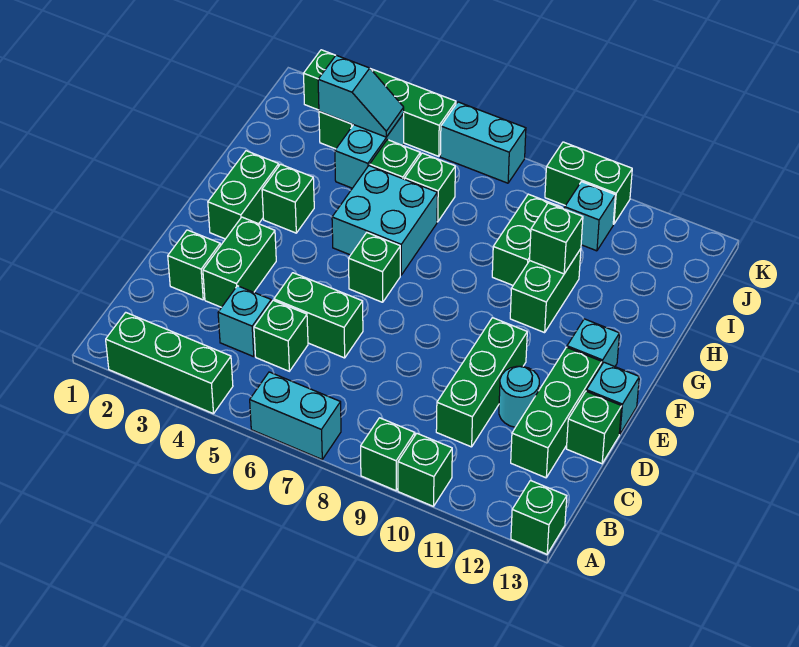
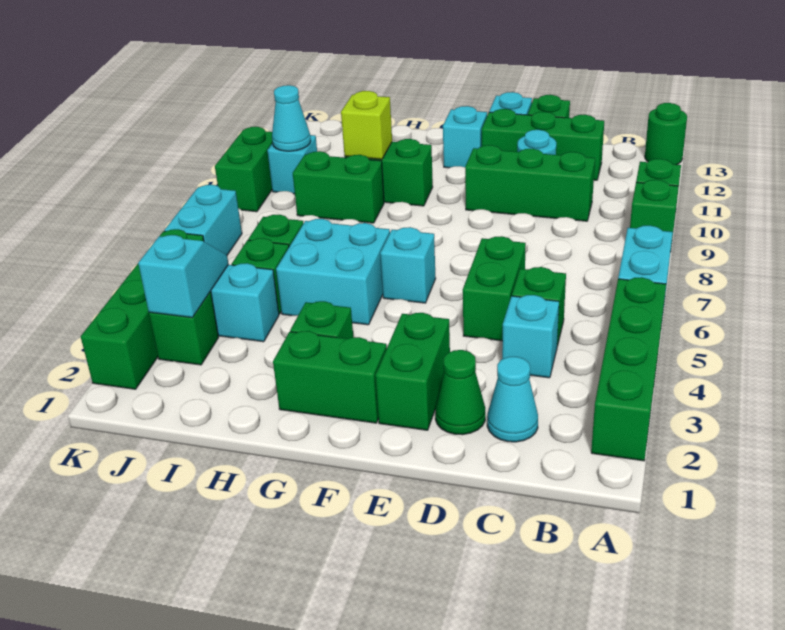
green 1x3 brick [106,312,233,414] -> green 1x4 brick [591,277,666,461]
green 1x1 brick [511,481,567,554] -> green 1x1 round brick [645,103,687,165]
none -> cyan 1x1 cone [487,357,538,442]
green 1x1 brick [168,230,220,300] -> green 1x1 cone [435,350,485,435]
green 1x2 brick [203,217,276,307] -> green 1x2 brick turned to [375,313,450,430]
green 1x1 brick [348,233,400,302] -> cyan 1x1 brick [380,227,436,303]
green 1x1 brick [530,203,583,274] -> lime 1x1 brick [341,91,392,159]
none -> cyan 1x1 cone [272,85,311,151]

